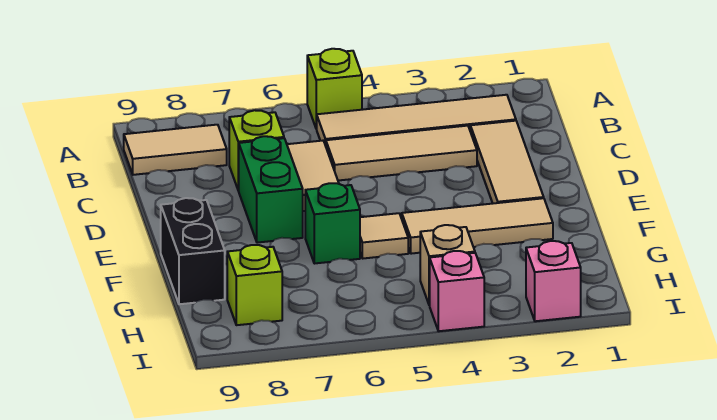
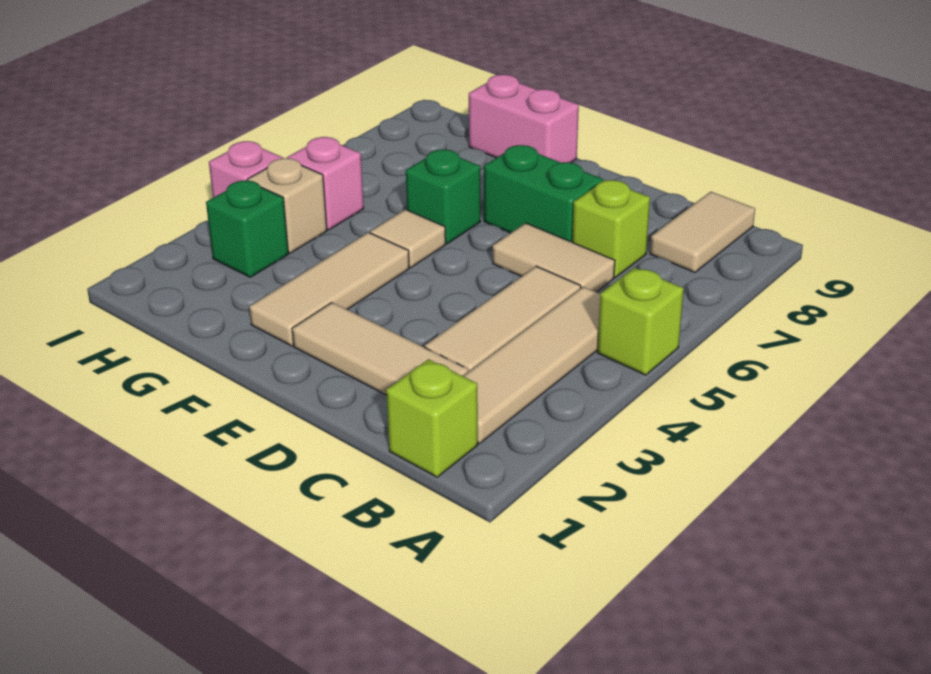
black 1x2 brick [161,198,225,304] -> pink 1x2 brick [469,75,579,163]
none -> green 1x1 brick [206,180,288,277]
lime 1x1 brick [227,245,282,325] -> lime 1x1 brick moved to [386,359,478,477]
pink 1x1 brick [526,241,581,321] -> pink 1x1 brick moved to [287,137,364,230]

